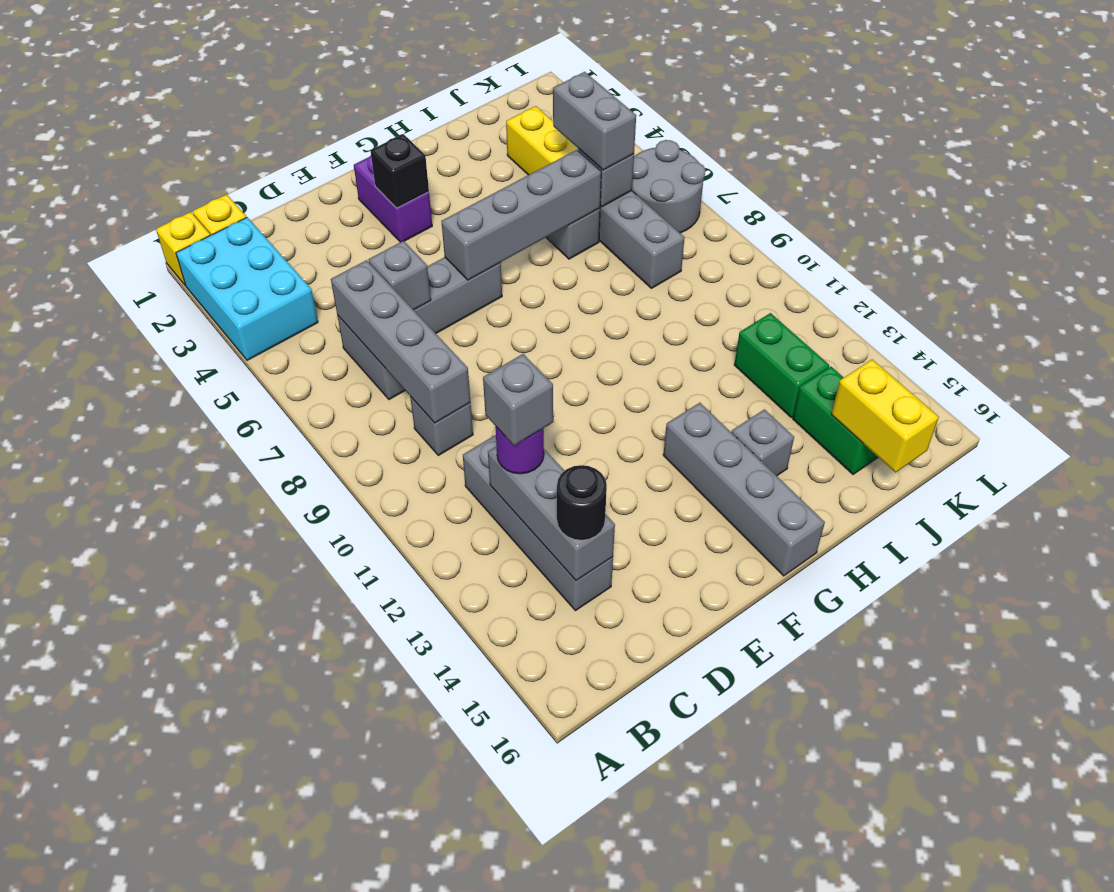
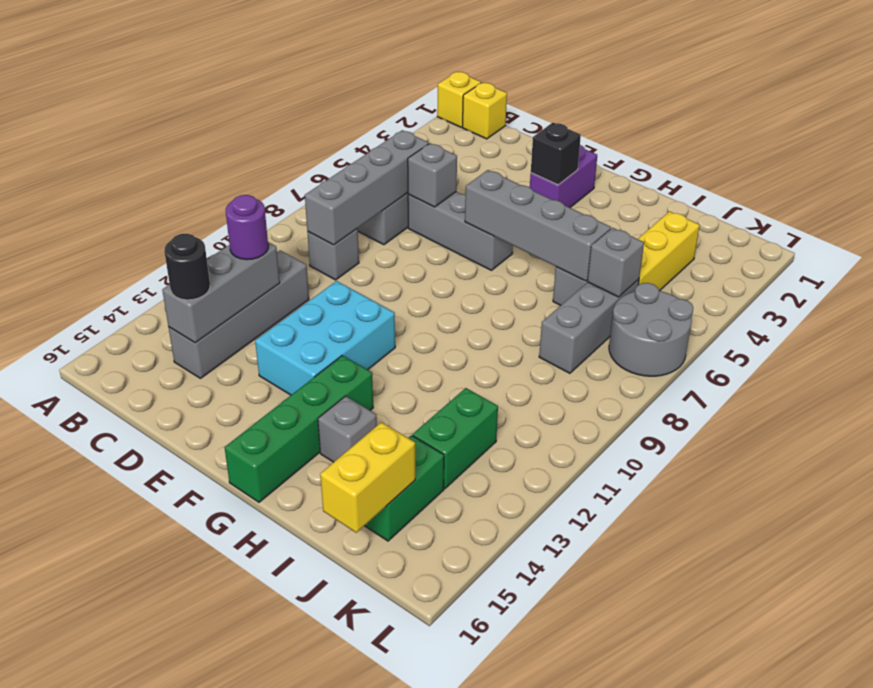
cyan 2x3 brick [176,217,318,360] -> cyan 2x3 brick moved to [255,281,395,395]
grey 1x1 brick [483,354,553,446] -> none
grey 1x4 brick [663,403,825,576] -> green 1x4 brick [225,355,373,502]
grey 1x2 brick [553,72,636,170] -> none

